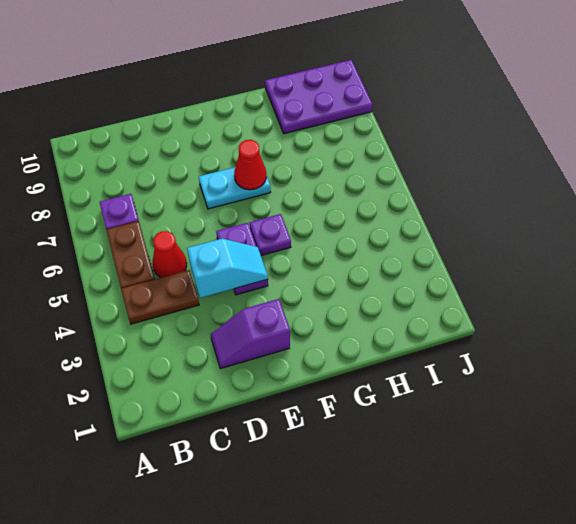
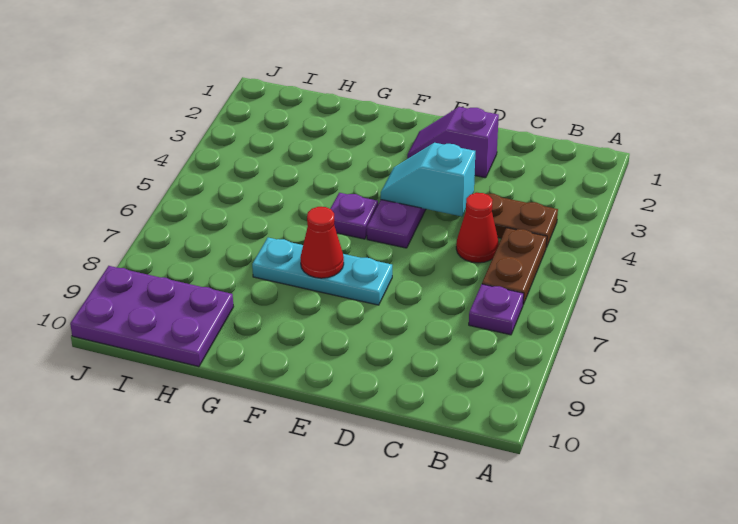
purple 1x2 slope [210,299,290,369] -> purple 1x2 slope turned to [407,107,499,178]
cyan 1x2 plate [199,167,270,209] -> cyan 1x3 plate [252,238,392,305]

